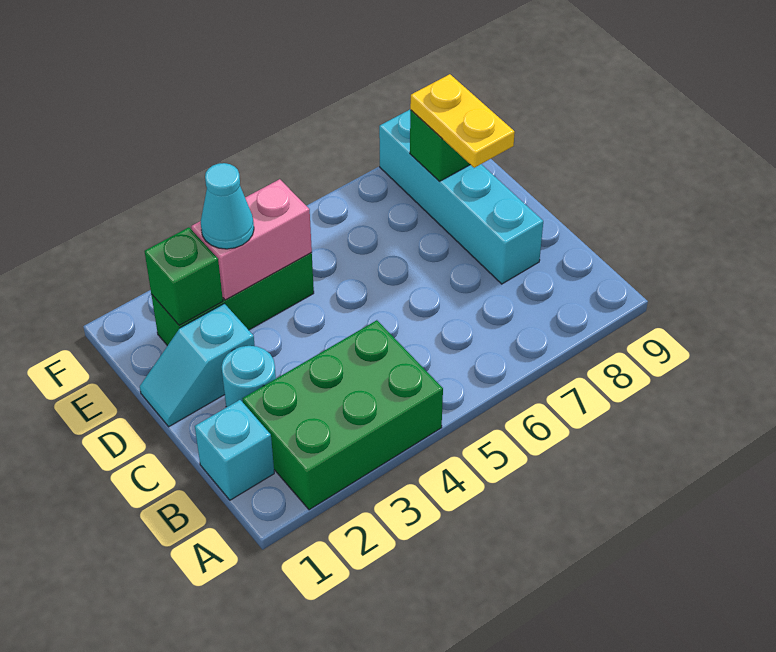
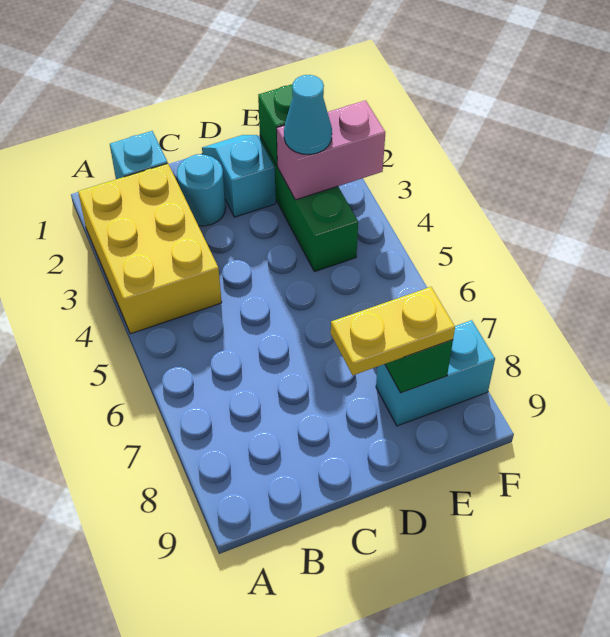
green 2x3 brick [243,320,443,510] -> yellow 2x3 brick [78,164,222,334]
cyan 1x4 brick [379,110,543,284] -> cyan 1x2 brick [376,320,495,426]
pink 1x2 brick [191,179,312,300] -> pink 1x2 brick turned to [277,100,385,200]

